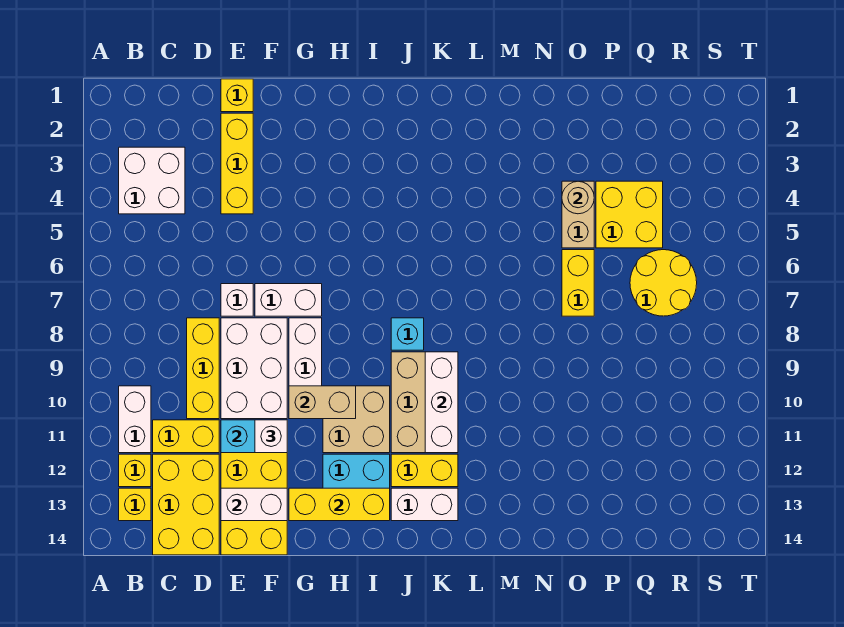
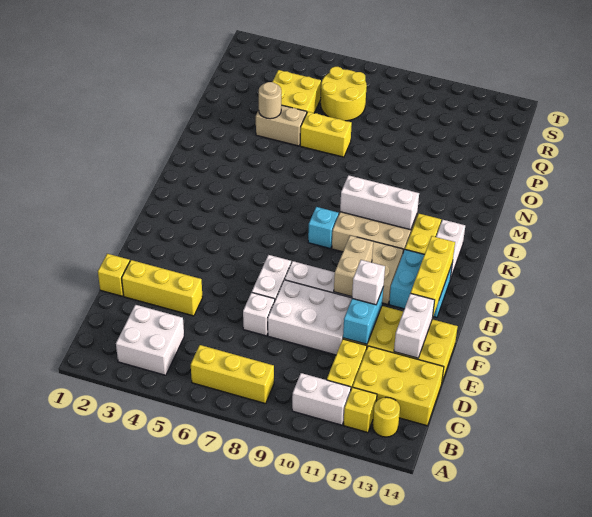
yellow 1x1 brick [119,488,151,521] -> yellow 1x1 round brick [373,397,400,437]
yellow 1x3 brick [187,318,219,419] -> yellow 1x3 brick moved to [191,345,274,404]

